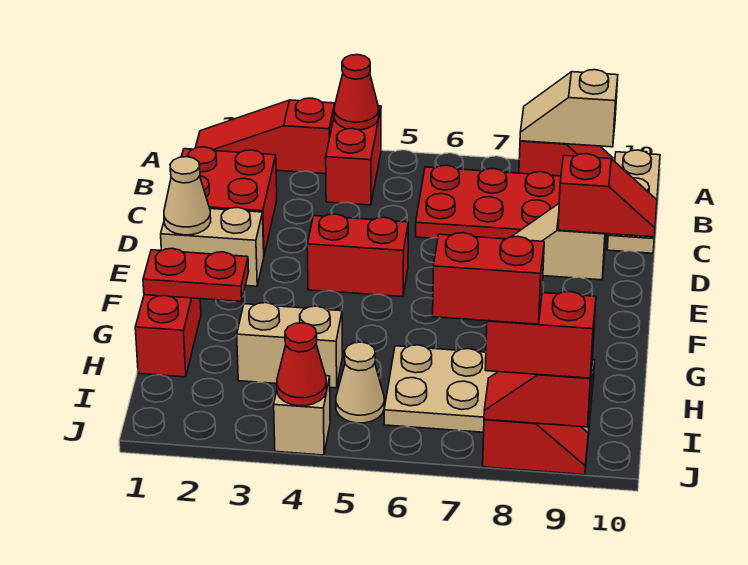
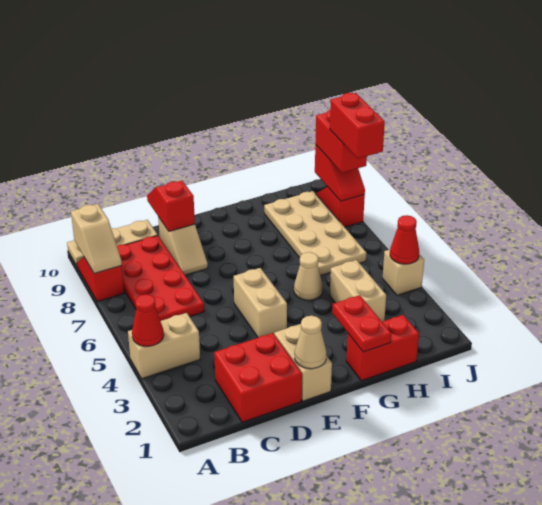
red 1x3 slope [195,98,335,174] -> none
red 1x2 brick [326,106,381,205] -> tan 1x2 brick [128,313,200,379]
red 1x2 brick [307,214,408,297] -> tan 1x2 brick [234,268,287,338]
tan 1x1 cone [336,342,384,423] -> tan 1x1 cone moved to [294,252,323,300]

